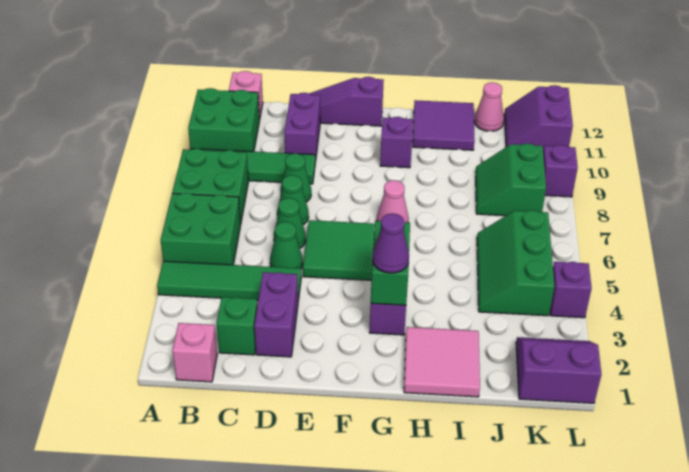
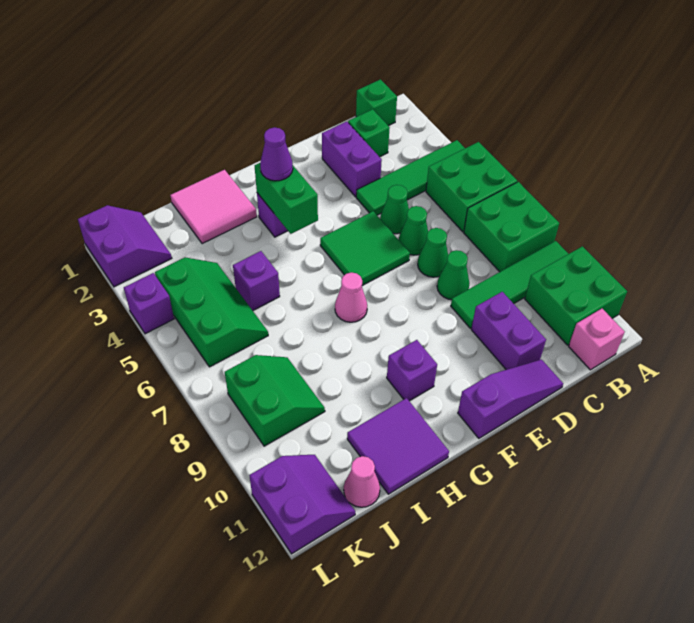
pink 1x1 brick [172,323,217,382] -> green 1x1 brick [356,79,397,126]
purple 2x2 slope [516,337,601,403] -> purple 2x2 slope turned to [78,205,172,287]
purple 1x1 brick [543,145,578,197] -> purple 1x1 brick moved to [233,251,280,311]

